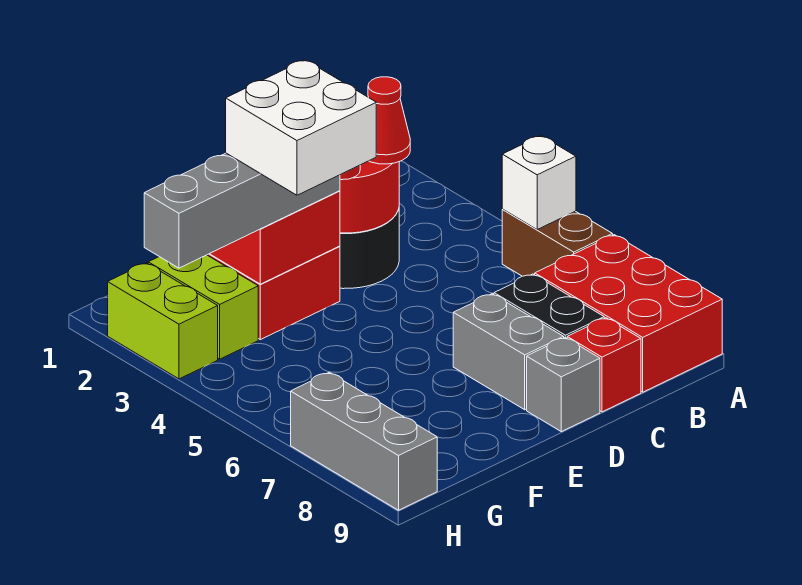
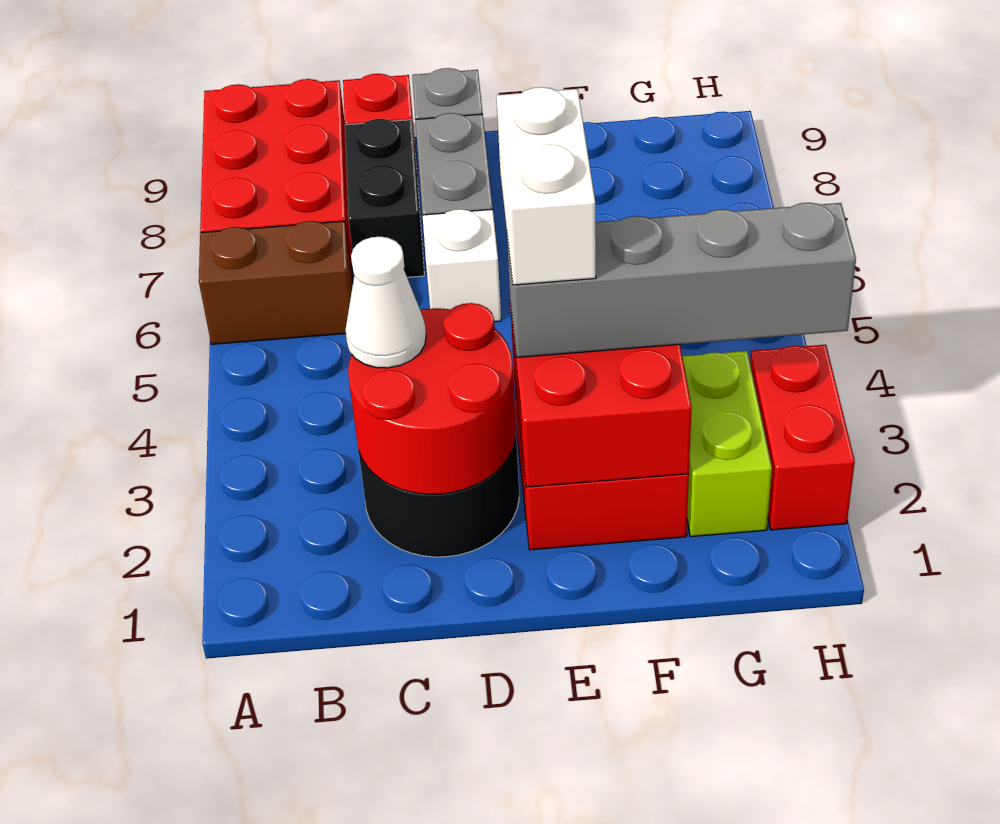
brown 1x2 brick [502,210,613,276] -> brown 1x2 brick turned to [199,221,353,344]
white 1x1 brick [502,136,576,229] -> white 1x1 brick moved to [423,209,501,322]
red 1x1 cone [368,77,410,164] -> white 1x1 cone [345,237,426,368]
white 2x2 brick [226,60,376,195] -> white 1x2 brick [496,87,596,285]
lime 1x2 brick [108,263,218,379] -> red 1x2 brick [750,345,855,530]
grey 1x3 brick [291,372,437,510] -> none

